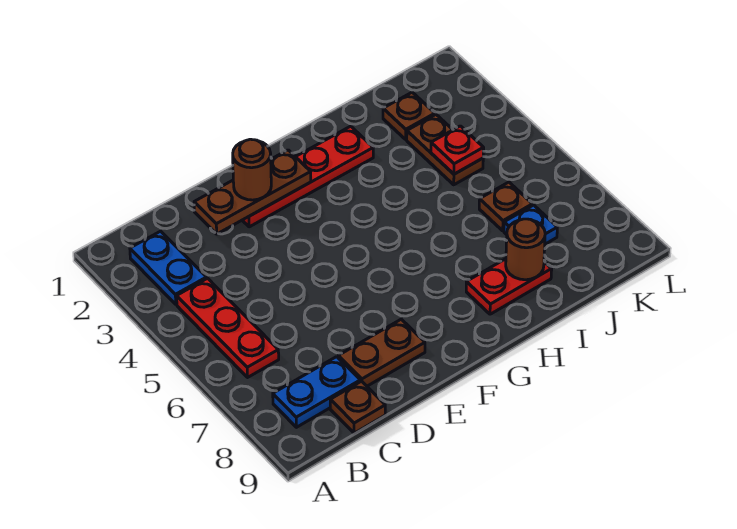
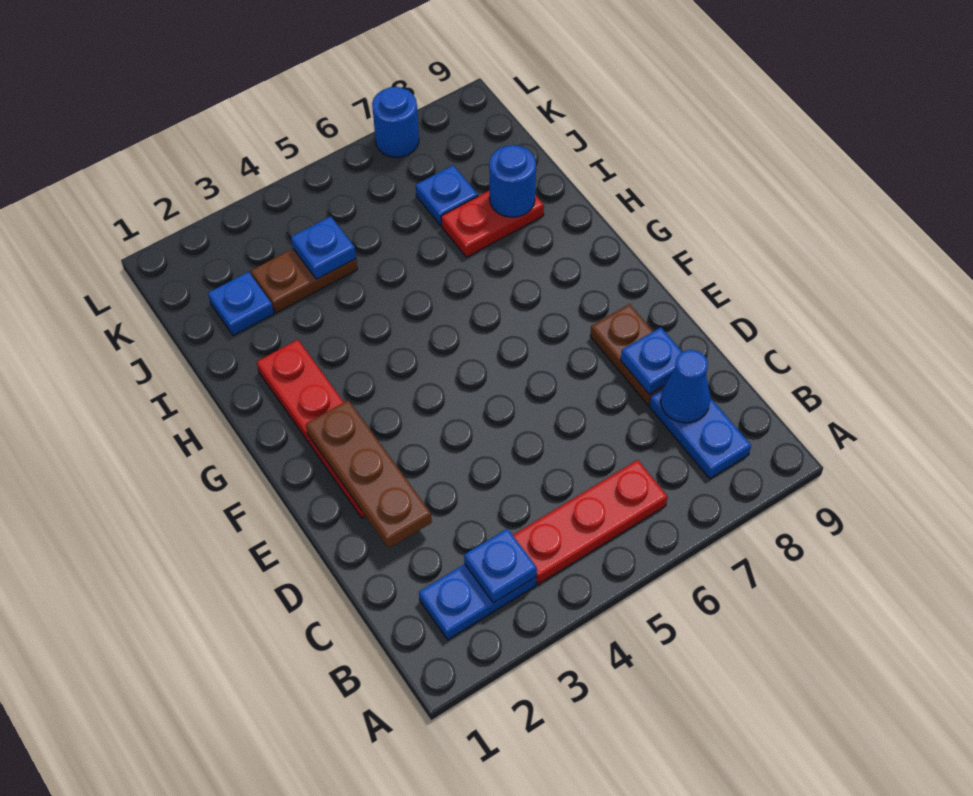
none -> blue 1x1 plate [464,529,537,603]
none -> blue 1x1 cone [661,350,711,423]
brown 1x1 plate [330,381,385,433] -> none
none -> blue 1x1 plate [621,327,682,394]
brown 1x1 round brick [233,139,271,200] -> none
red 1x2 plate [466,259,552,314] -> red 1x2 plate turned to [441,190,544,257]
brown 1x1 round brick [506,219,545,280] -> blue 1x1 round brick [489,145,536,217]
brown 1x1 plate [383,92,435,139] -> blue 1x1 plate [208,272,274,336]
red 1x1 plate [431,126,484,174] -> blue 1x1 plate [291,216,356,279]
brown 1x1 plate [479,182,532,231] -> none
none -> blue 1x1 round brick [372,87,419,157]

